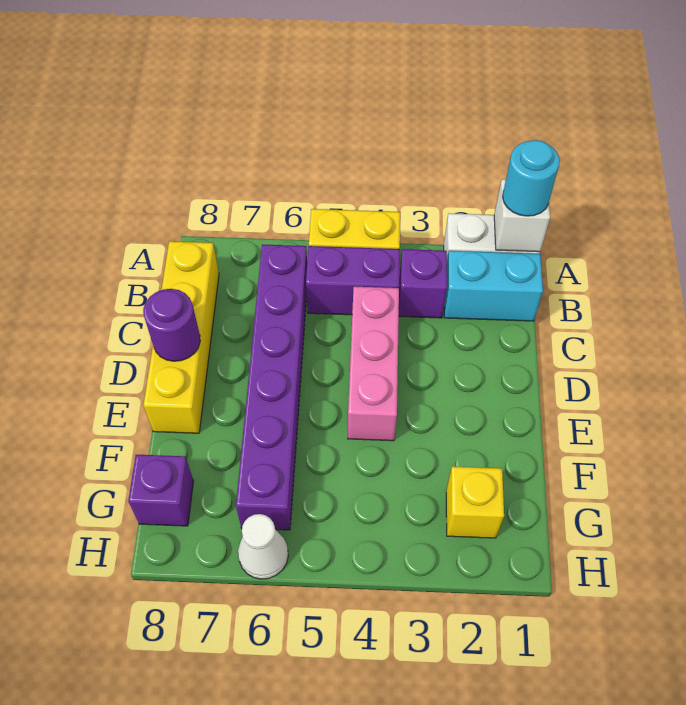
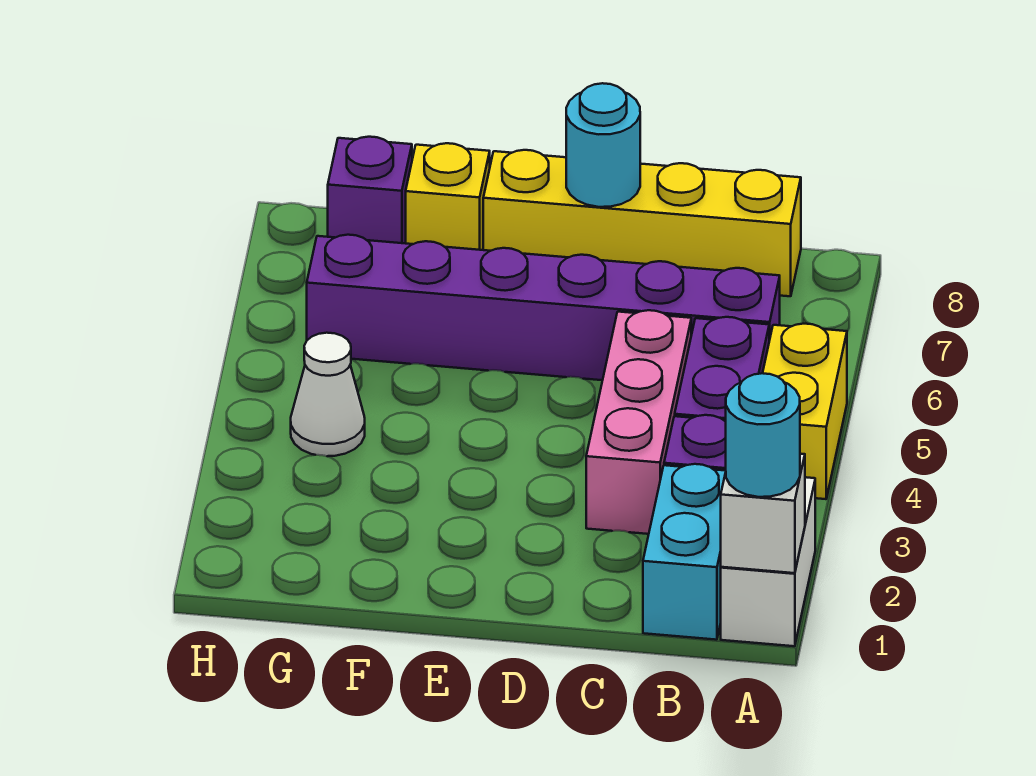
pink 1x3 brick [348,287,399,441] -> pink 1x3 brick turned to [586,310,691,534]
purple 1x1 round brick [143,289,200,361] -> cyan 1x1 round brick [566,83,640,207]
yellow 1x1 brick [446,466,504,538] -> yellow 1x1 brick moved to [406,143,490,250]
white 1x1 cone [238,514,288,579] -> white 1x1 cone moved to [291,333,365,456]

